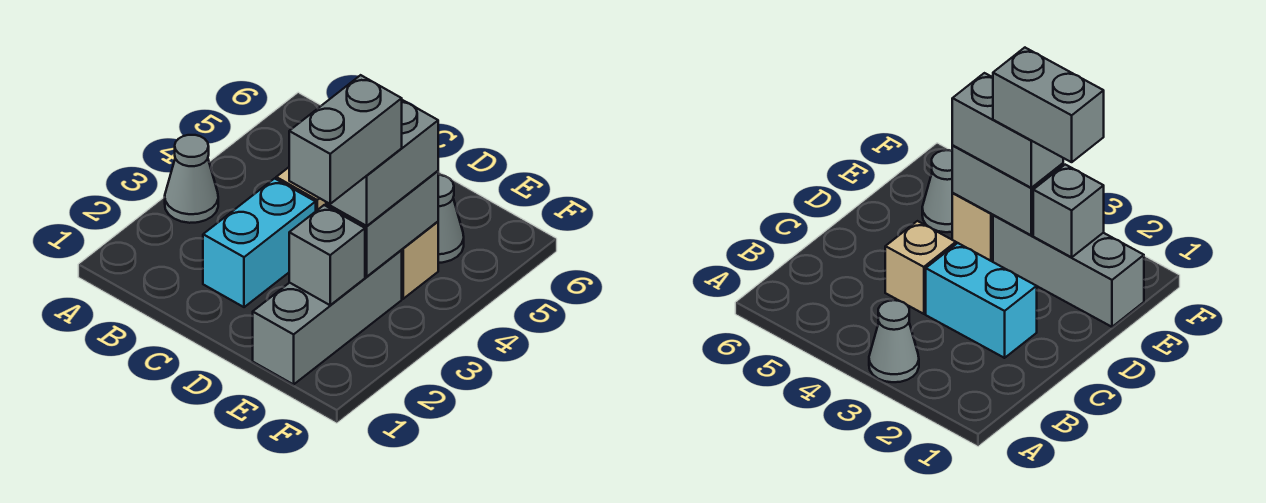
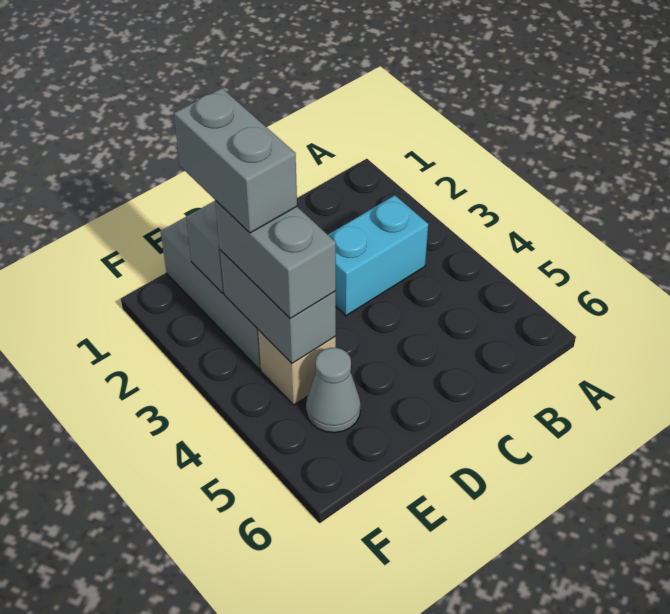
grey 1x1 cone [165,135,218,223] -> none
cyan 1x2 brick [203,178,316,307] -> cyan 1x2 brick turned to [328,195,428,316]
tan 1x1 brick [885,221,956,314] -> none

